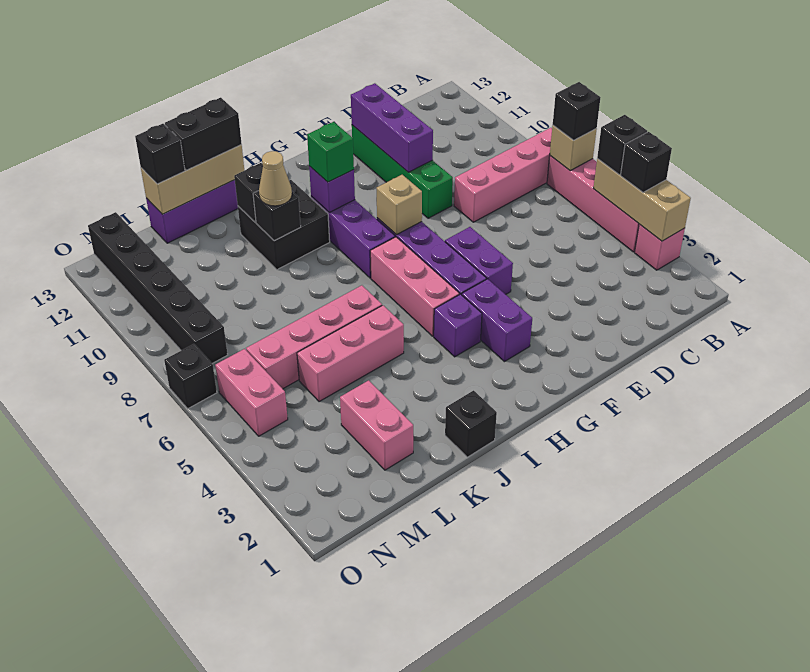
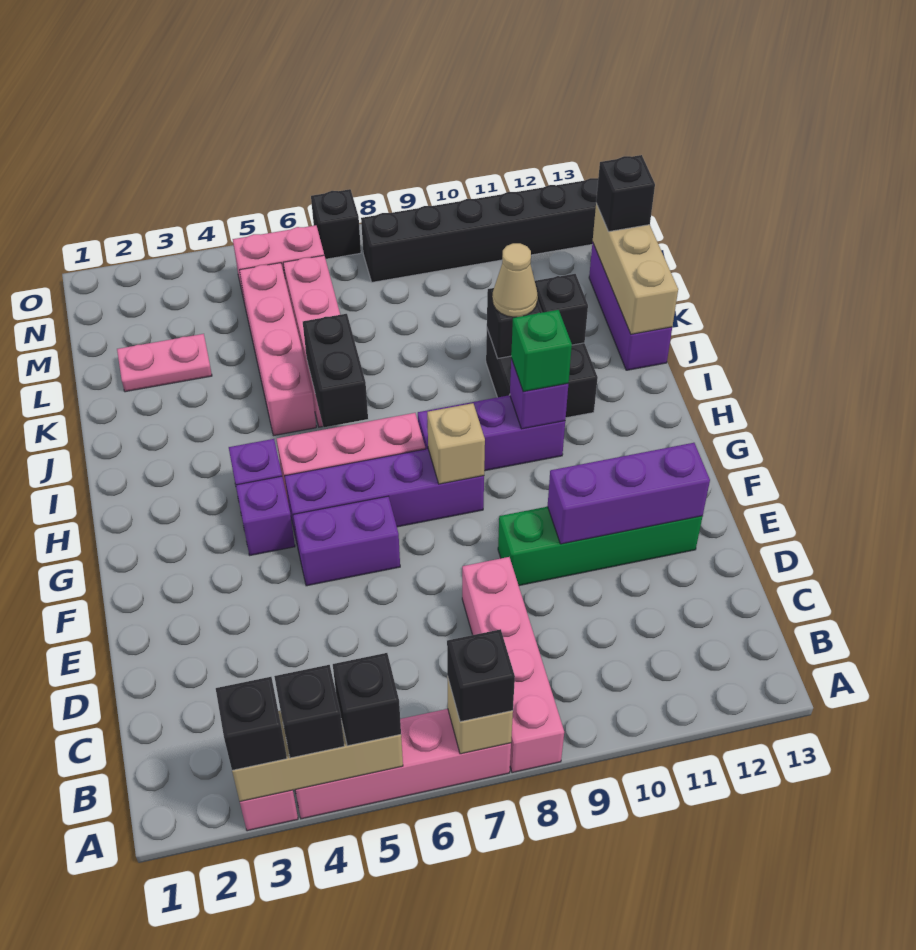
purple 1x2 brick [462,279,532,362] -> purple 1x1 brick [236,476,295,555]
black 1x1 brick [445,391,497,457] -> black 1x1 brick moved to [216,677,287,770]
pink 1x3 brick [297,305,404,402] -> pink 1x4 brick [239,263,316,436]
black 1x2 brick [165,98,242,170] -> black 1x2 brick moved to [303,314,368,427]
pink 1x2 brick [340,380,413,470] -> pink 1x2 plate [117,334,212,392]

